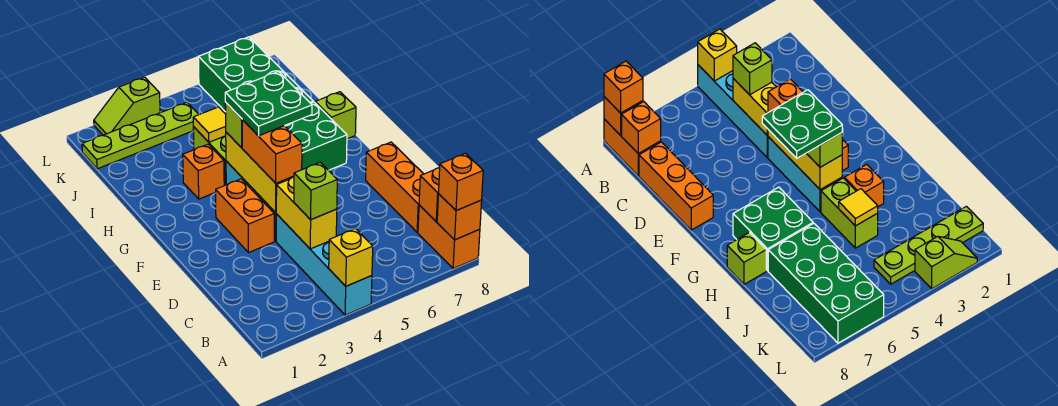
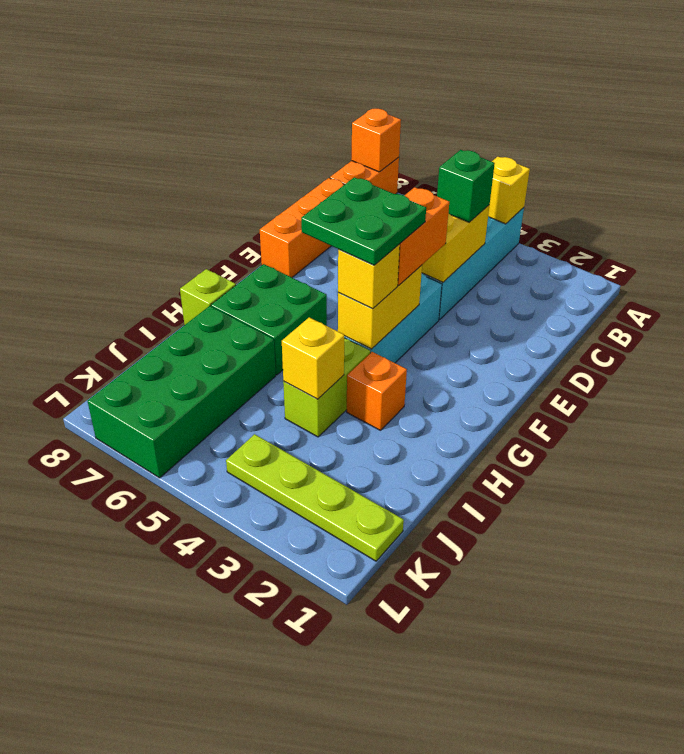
orange 1x1 brick [439,153,483,211] -> none
orange 1x1 brick [419,168,440,221] -> none
lime 1x1 brick [294,162,337,220] -> green 1x1 brick [437,150,495,222]
orange 1x2 brick [216,179,274,253] -> none
yellow 1x3 brick [226,132,294,213] -> yellow 1x2 brick [338,265,422,349]
lime 1x1 brick [225,103,242,148] -> yellow 1x1 brick [338,244,400,309]
yellow 1x1 tile [193,107,226,142] -> yellow 1x1 brick [282,317,344,399]
lime 1x2 slope [94,77,160,135] -> none

